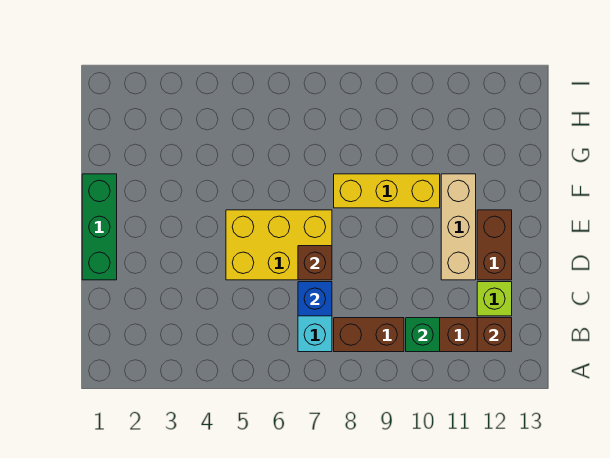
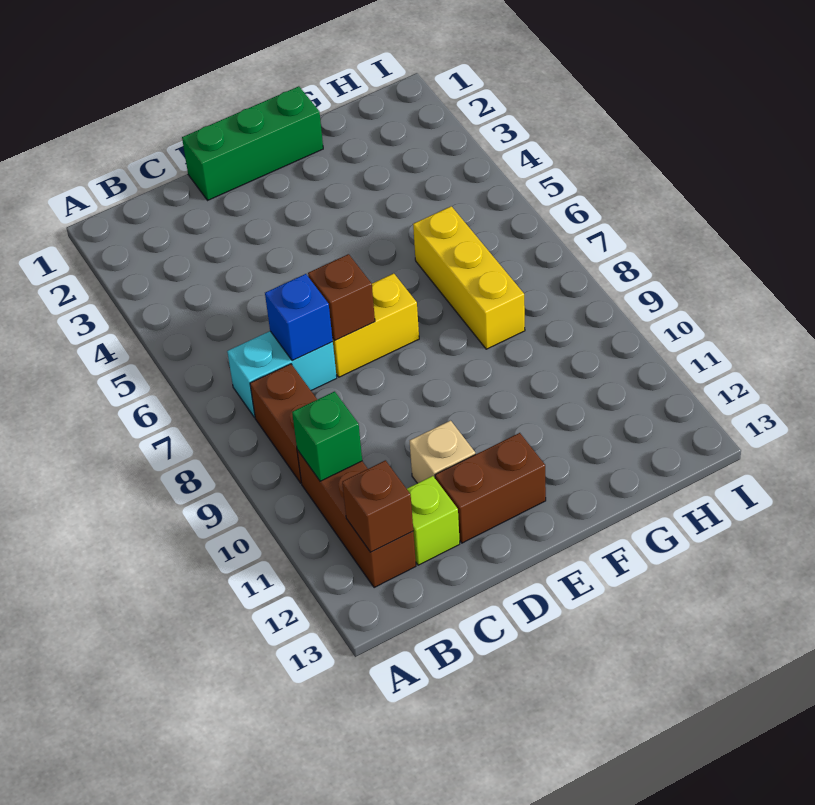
yellow 2x3 brick [226,210,332,280] -> yellow 1x2 brick [332,273,419,377]
tan 1x3 brick [441,174,476,280] -> tan 1x1 brick [410,421,475,483]
yellow 1x3 brick [334,174,440,208] -> yellow 1x3 brick moved to [413,206,525,349]

